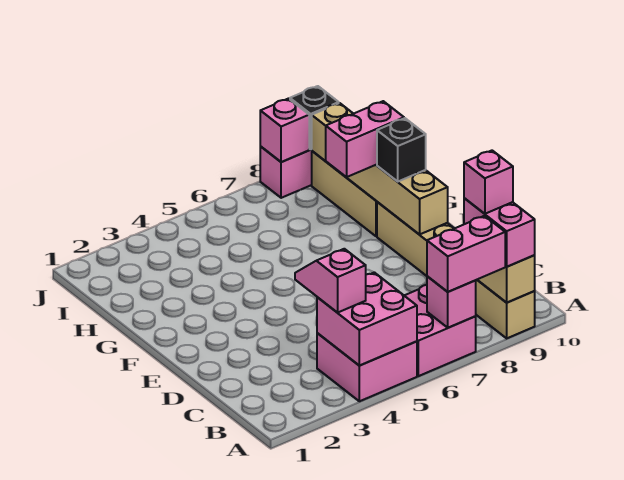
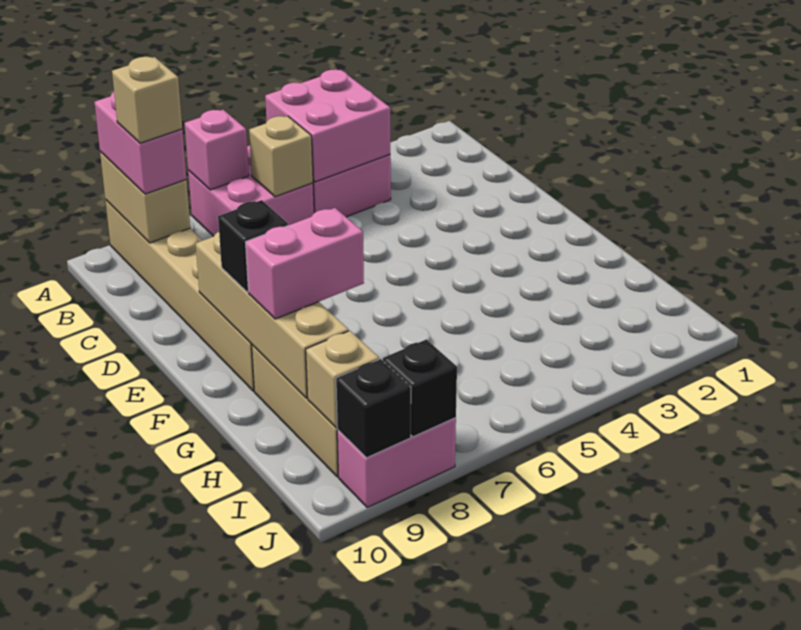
pink 1x2 brick [427,216,505,292] -> none
pink 1x2 slope [295,249,366,313] -> none
none -> tan 1x1 brick [249,116,313,197]
pink 1x1 brick [464,151,513,214] -> tan 1x1 brick [112,57,182,143]
pink 1x1 brick [260,99,309,162] -> black 1x1 brick [383,339,457,437]

